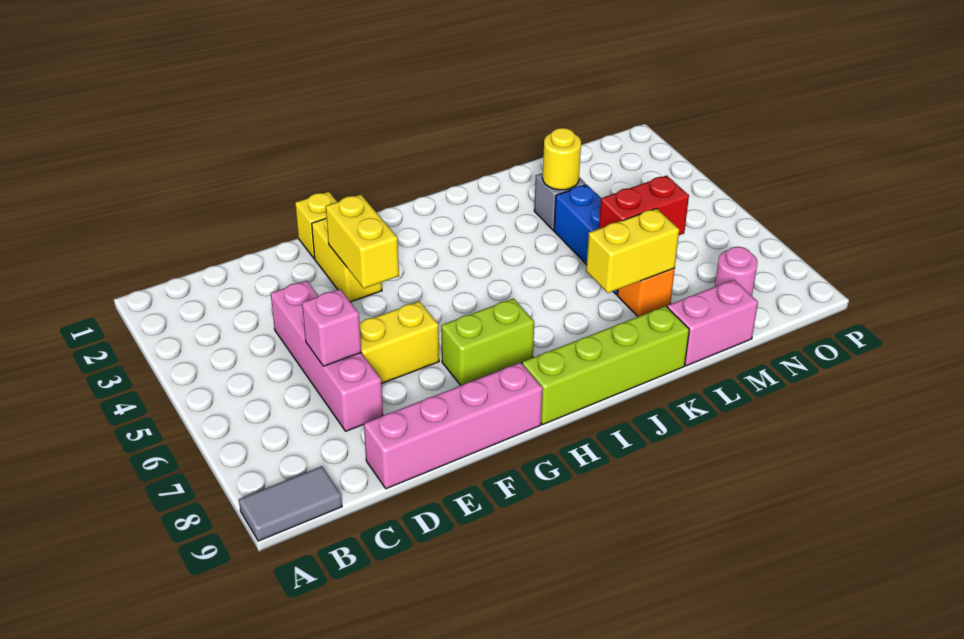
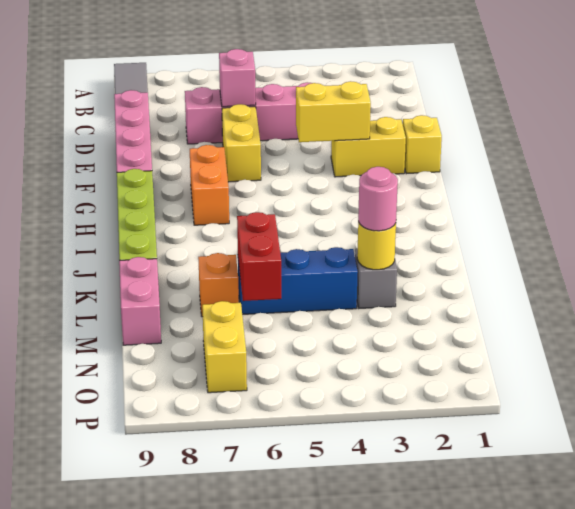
lime 1x2 brick [441,298,534,385] -> orange 1x2 brick [190,145,229,225]
yellow 1x2 brick [586,208,679,293] -> yellow 1x2 brick moved to [202,301,247,393]
pink 1x1 round brick [715,247,758,296] -> pink 1x1 round brick moved to [358,167,398,231]

